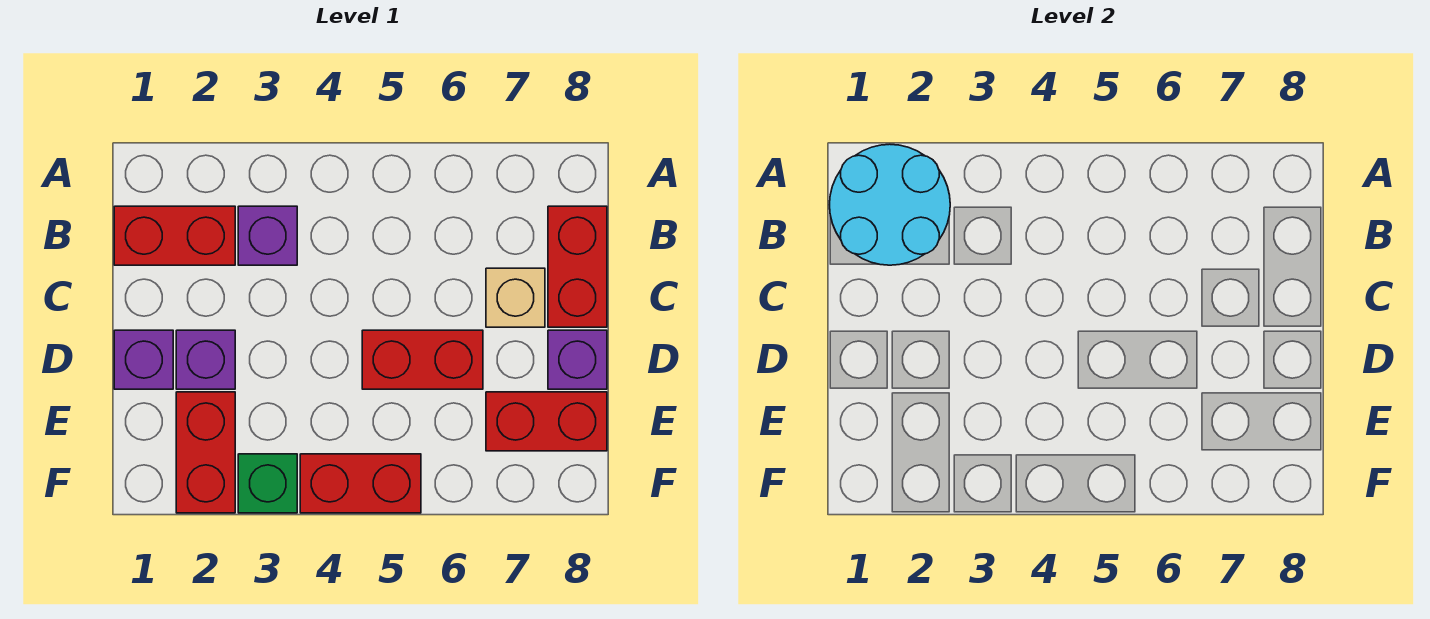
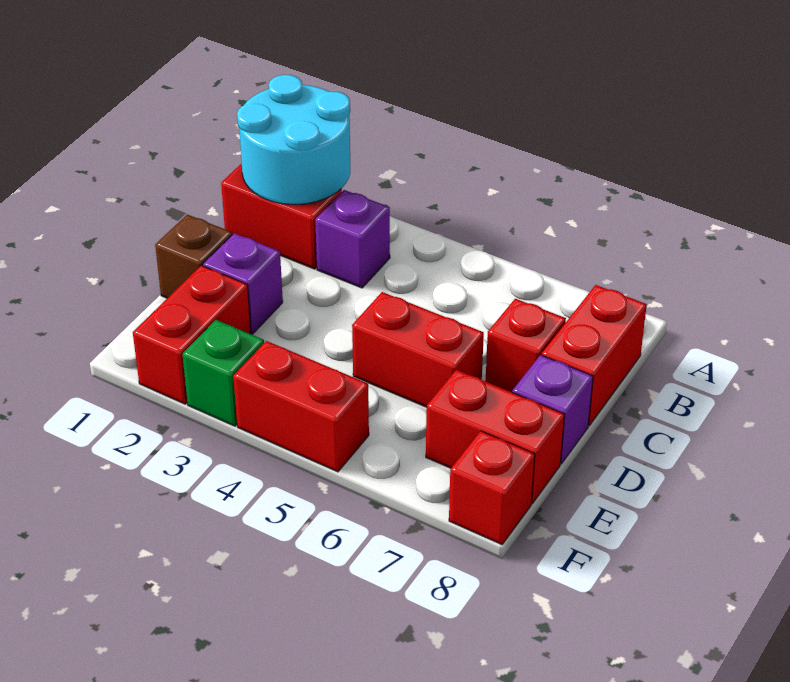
tan 1x1 brick [486,268,545,327] -> red 1x1 brick [486,299,566,392]
purple 1x1 brick [114,330,173,389] -> brown 1x1 brick [155,215,232,298]
none -> red 1x1 brick [449,431,535,544]

